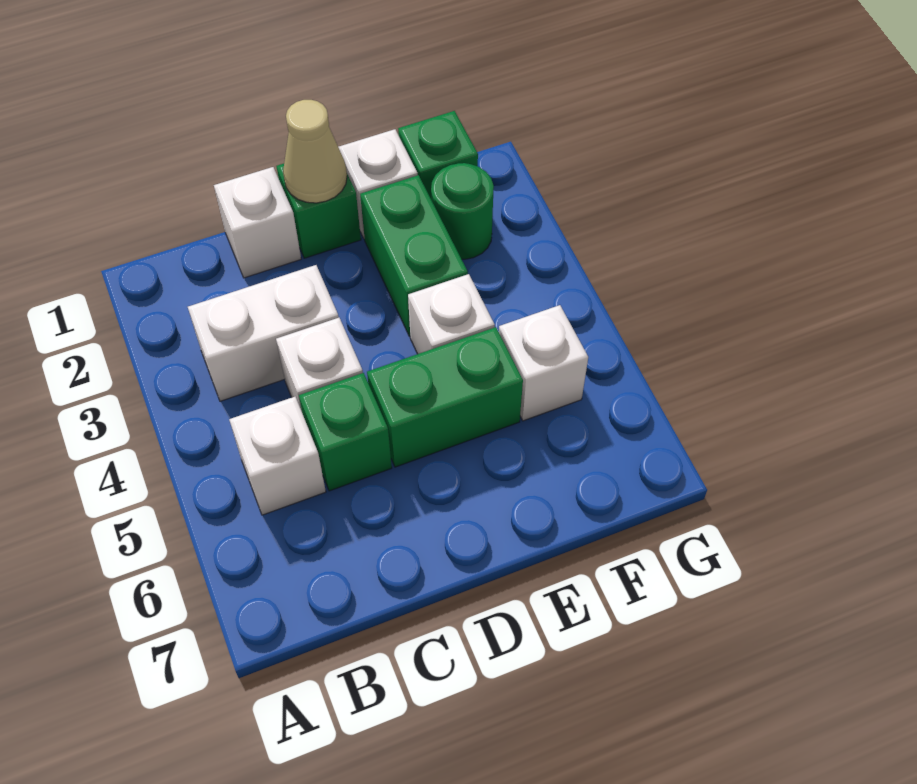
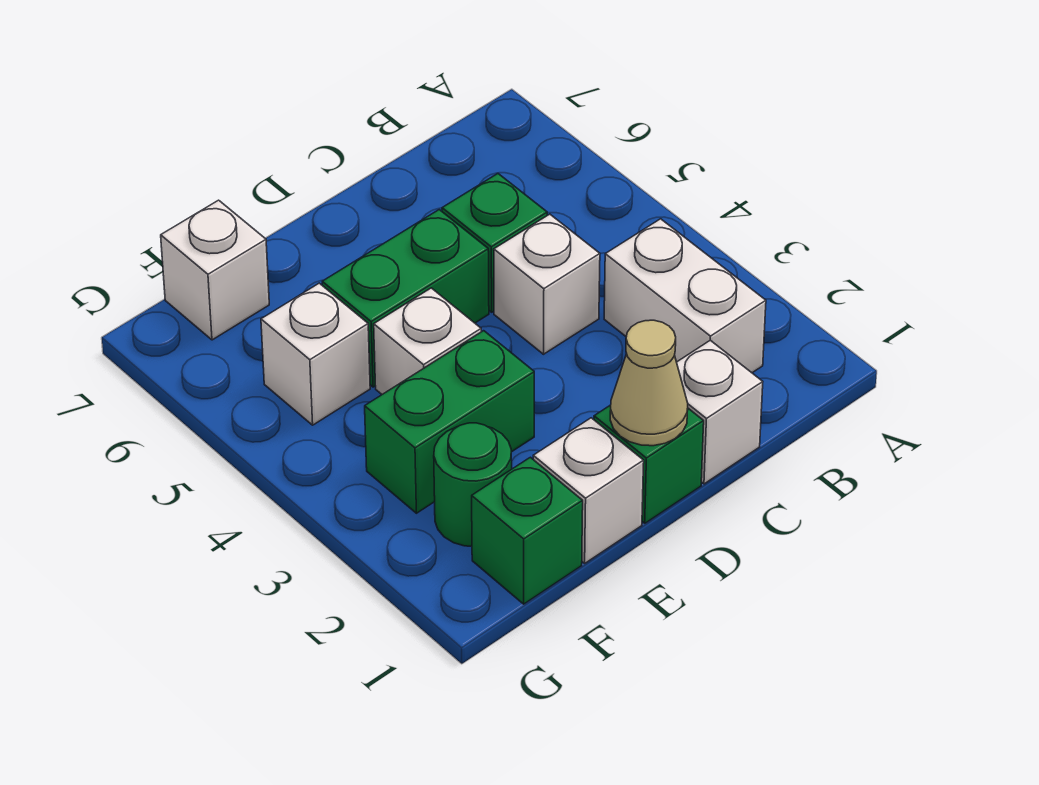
white 1x2 brick [188,265,339,401] -> white 1x2 brick turned to [604,219,766,373]
white 1x1 brick [229,397,326,515] -> white 1x1 brick moved to [161,200,269,340]
green 1x2 brick [360,175,468,337] -> green 1x2 brick turned to [365,331,534,513]

